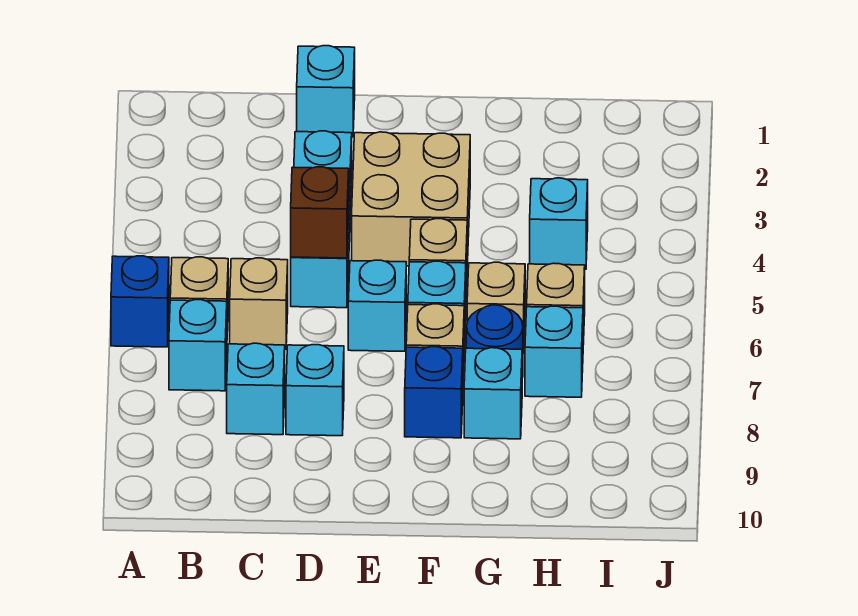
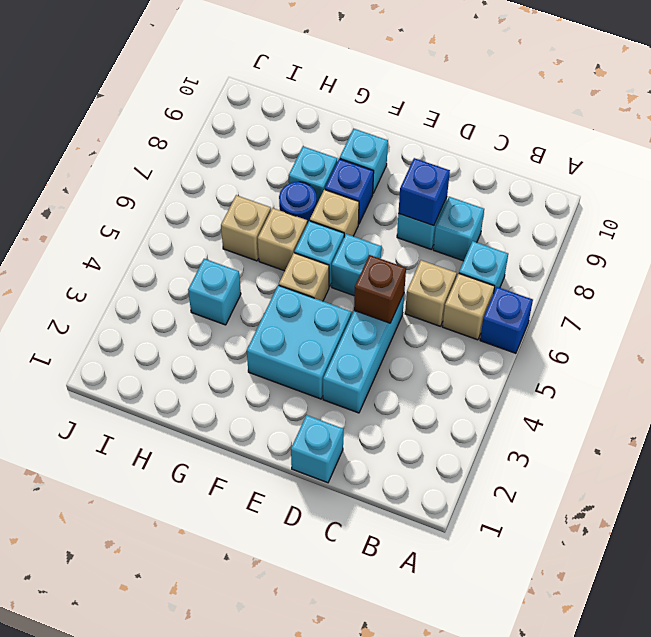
none -> blue 1x1 brick [399,158,450,226]
tan 2x2 brick [352,132,470,266] -> cyan 2x2 brick [247,285,352,399]
cyan 1x1 brick [525,306,583,397] -> cyan 1x1 brick moved to [340,129,388,193]

